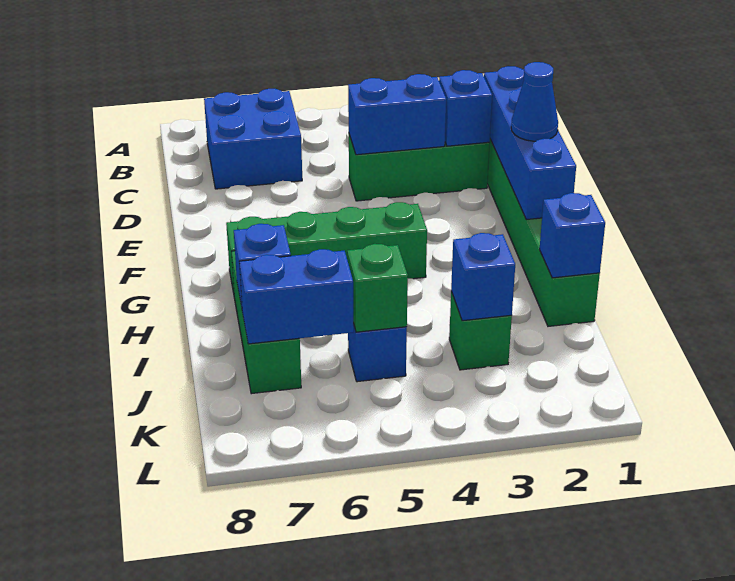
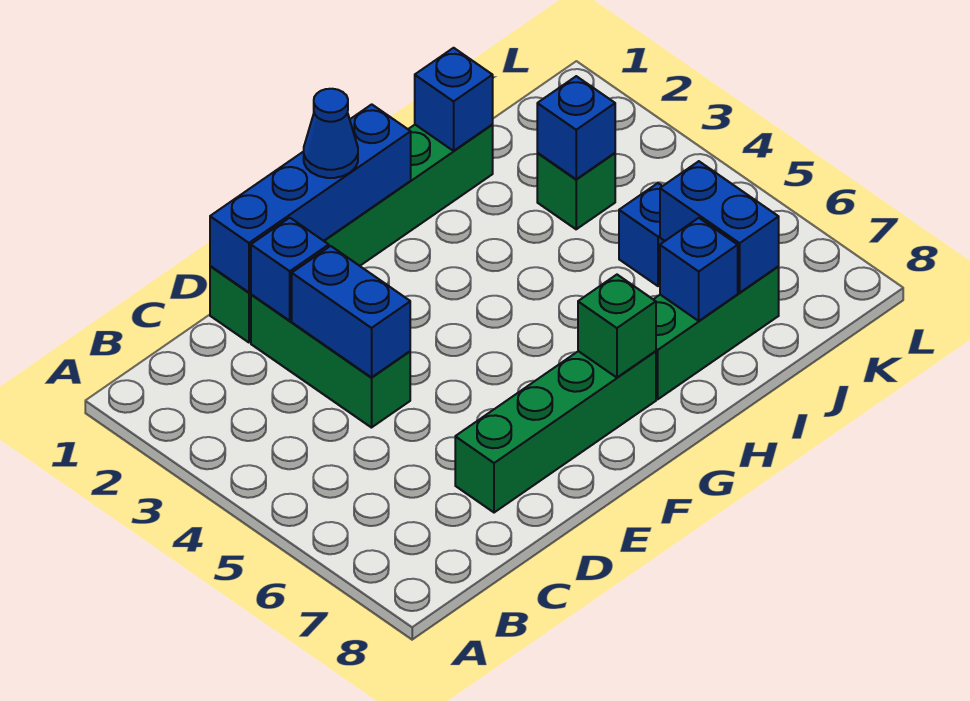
blue 2x2 brick [204,89,302,189] -> none
green 1x4 brick [226,202,427,293] -> green 1x4 brick turned to [455,351,656,513]
green 1x1 brick [347,244,408,332] -> green 1x1 brick moved to [578,275,656,378]

